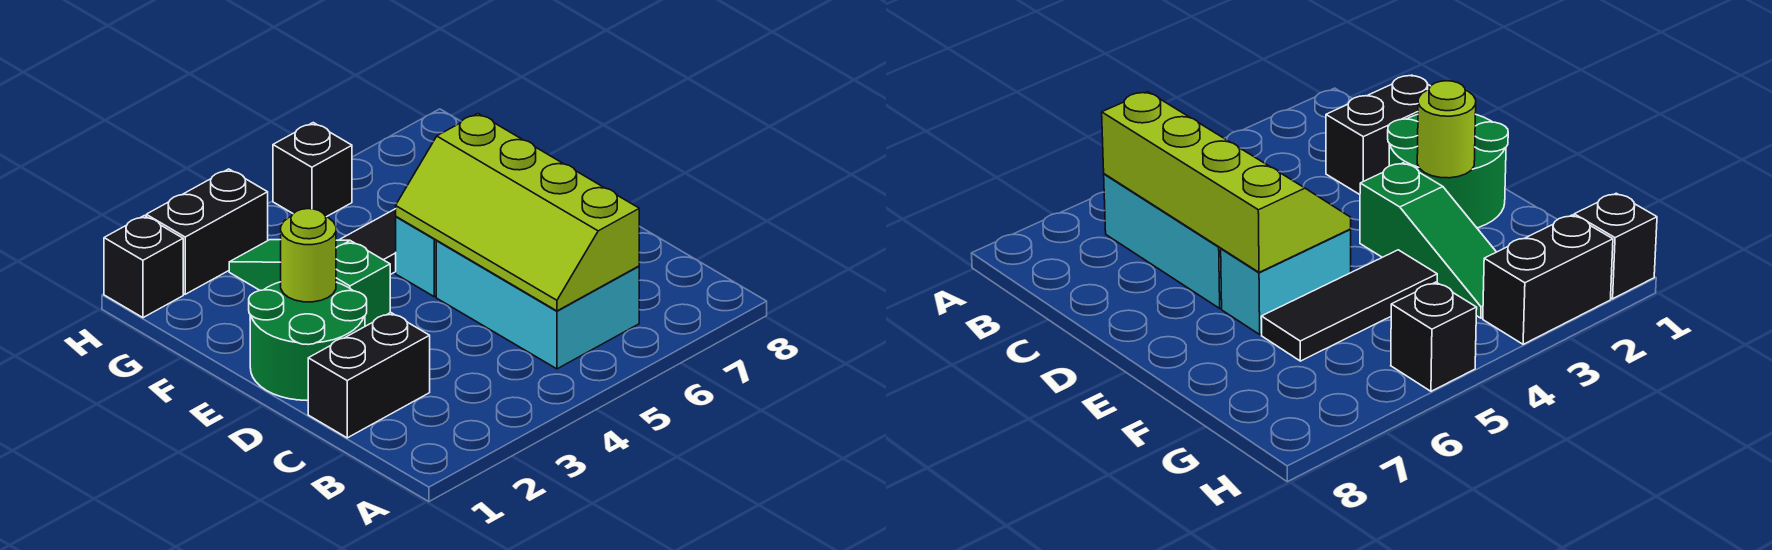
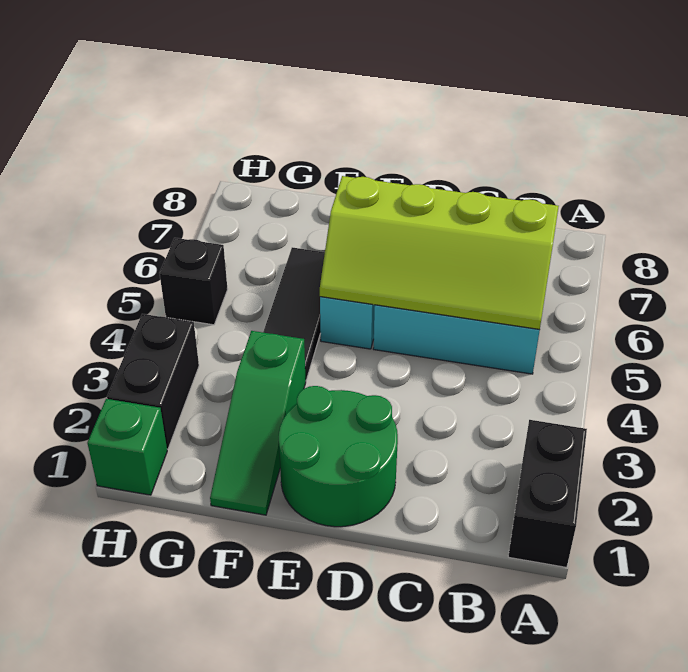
black 1x2 brick [308,312,430,438] -> black 1x2 brick moved to [508,420,587,567]
lime 1x1 round brick [281,209,336,302] -> none
green 1x3 slope [229,240,390,326] -> green 1x3 slope turned to [210,331,306,515]
black 1x1 brick [104,216,183,318] -> green 1x1 brick [87,399,167,495]

